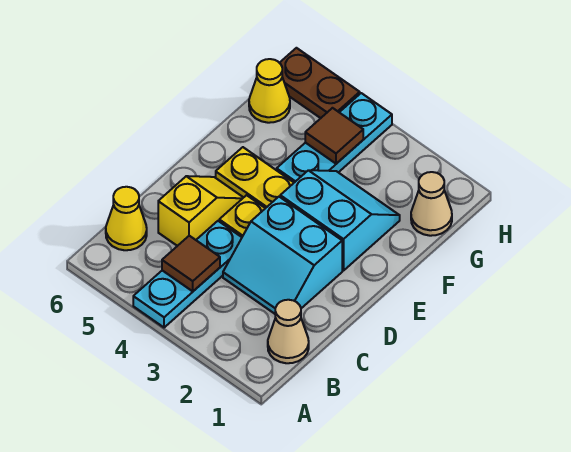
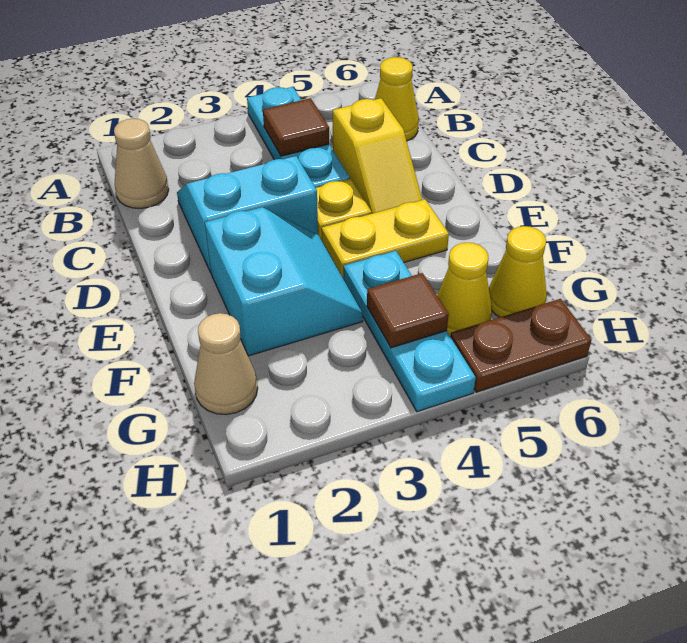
cyan 2x2 slope [280,170,400,271] -> cyan 2x2 slope turned to [205,207,363,356]
none -> yellow 1x1 cone [437,243,492,336]

